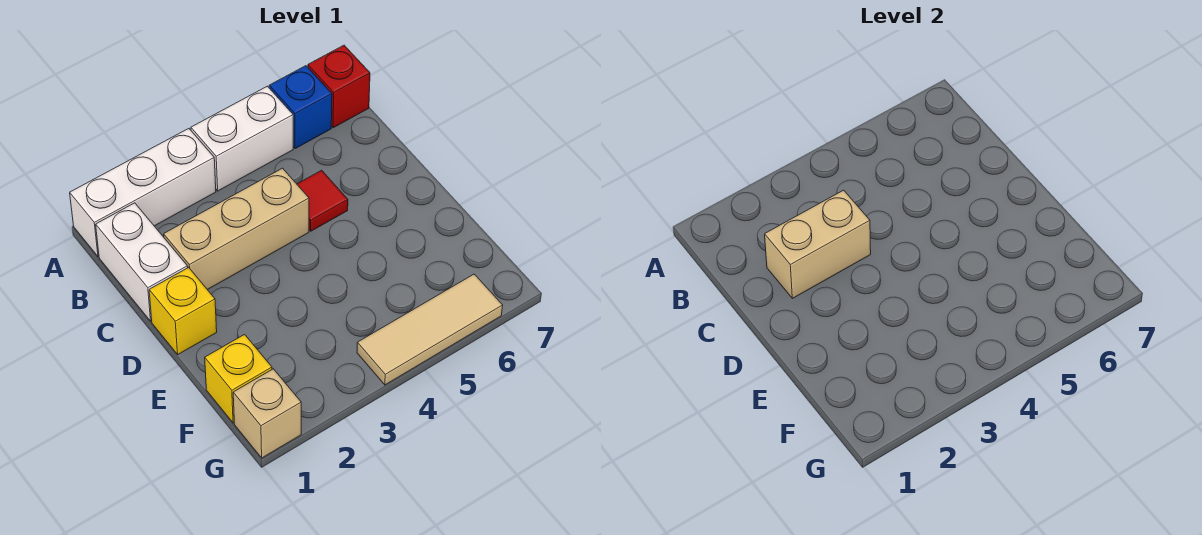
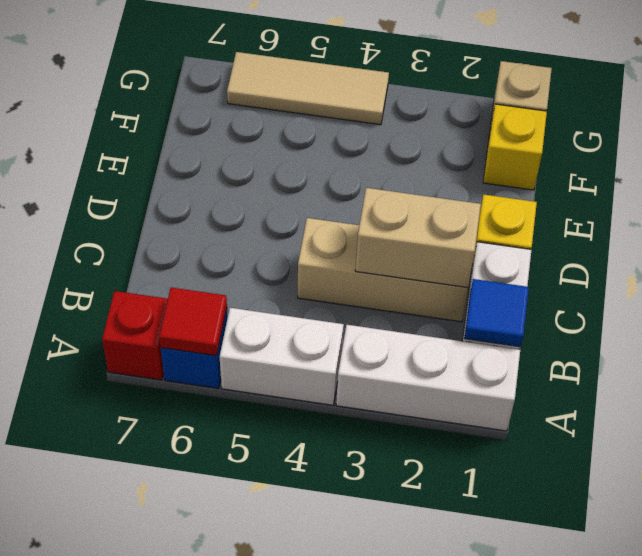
none -> blue 1x1 tile [465,279,529,347]
red 1x1 tile [297,170,348,231] -> red 1x1 tile moved to [159,287,227,356]

